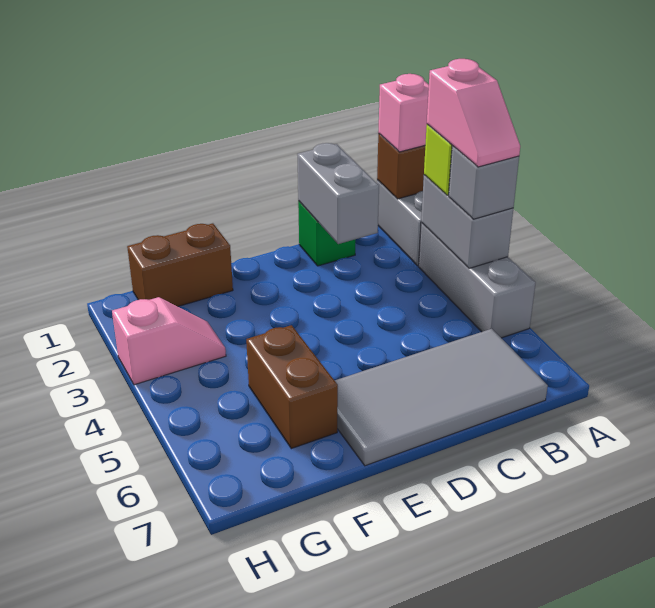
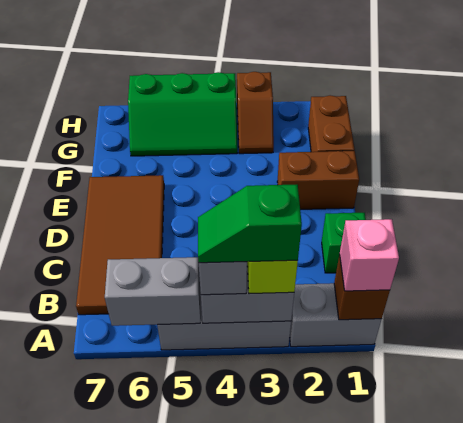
pink 1x2 slope [427,59,520,167] -> green 1x2 slope [198,184,302,263]
grey 2x4 tile [334,329,548,466] -> brown 2x4 tile [76,175,164,315]
grey 1x2 brick [297,143,379,244] -> grey 1x2 brick moved to [105,257,200,326]
brown 1x2 brick [246,325,338,449] -> brown 1x2 brick moved to [277,151,359,209]
pink 1x2 slope [112,297,226,385] -> brown 1x2 slope [237,72,274,154]
none -> green 2x3 slope [128,72,237,156]

